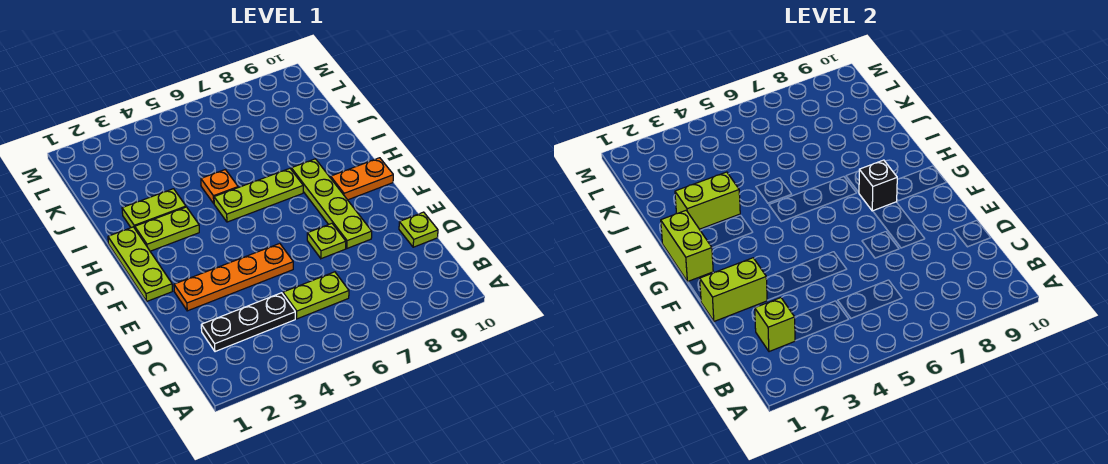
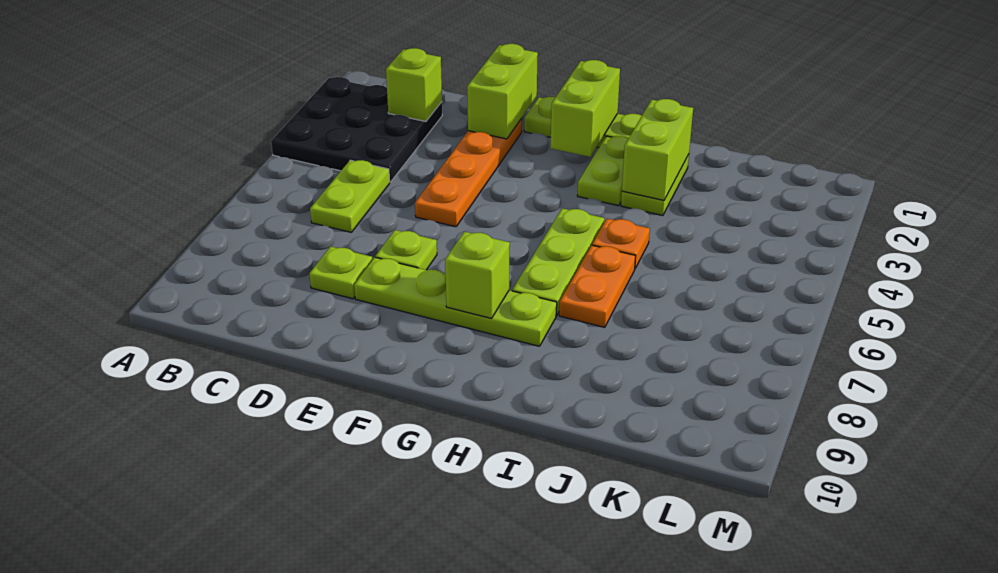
black 1x3 plate [201,293,295,352] -> black 3x3 plate [271,77,442,182]
lime 1x1 plate [399,212,438,247] -> lime 1x1 plate moved to [309,246,372,299]
lime 1x2 brick [661,211,713,282] -> lime 1x2 brick turned to [550,60,620,157]
black 1x1 brick [859,160,897,211] -> lime 1x1 brick [445,232,510,318]
orange 1x2 plate [331,158,393,200] -> orange 1x2 plate moved to [559,245,636,327]

